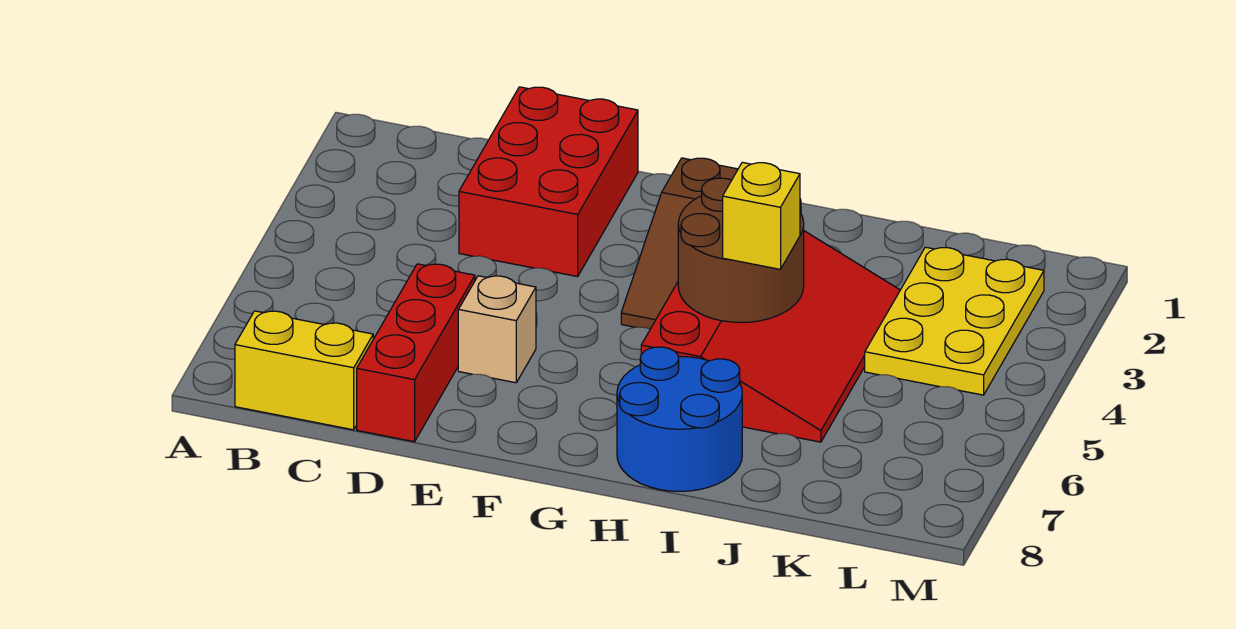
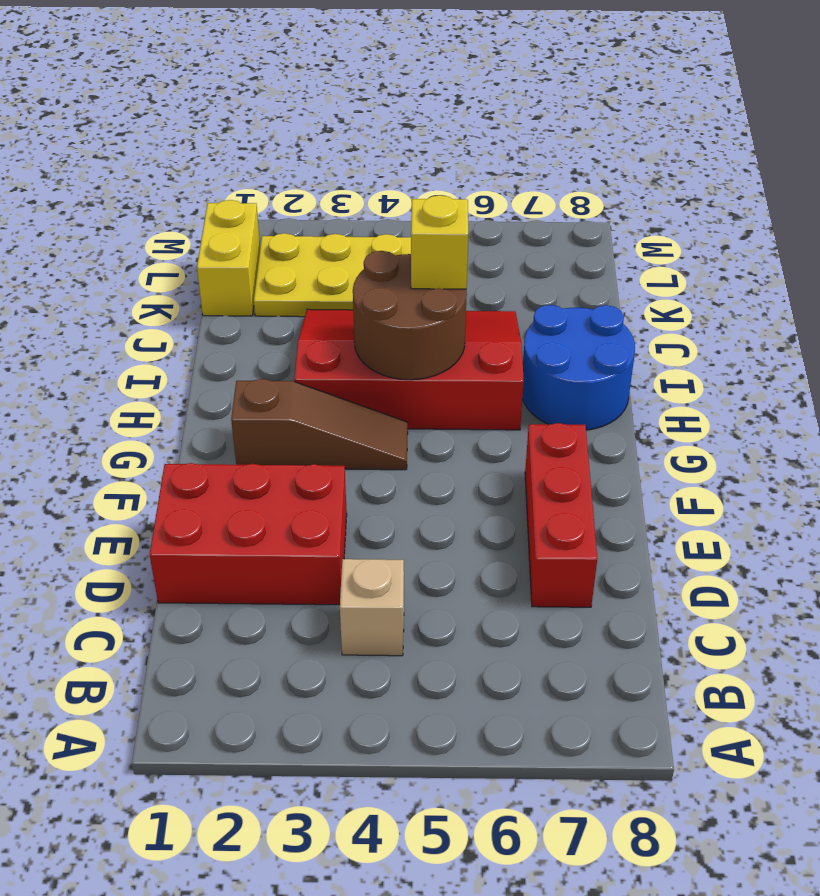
yellow 1x2 brick [235,311,373,430] -> yellow 1x2 brick moved to [197,200,260,316]
red 1x3 brick [357,264,475,442] -> red 1x3 brick turned to [525,423,597,607]
tan 1x1 brick [458,276,536,383] -> tan 1x1 brick moved to [340,559,404,656]

